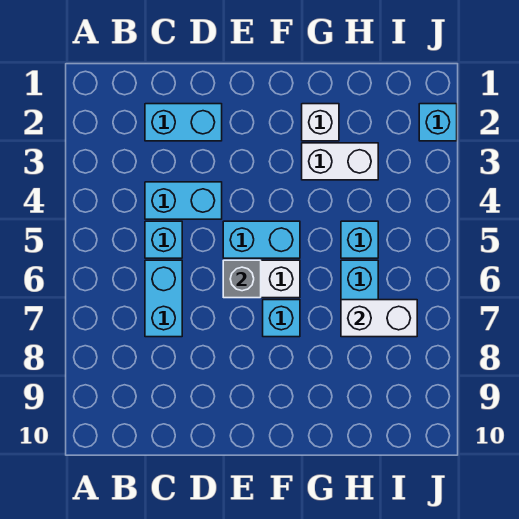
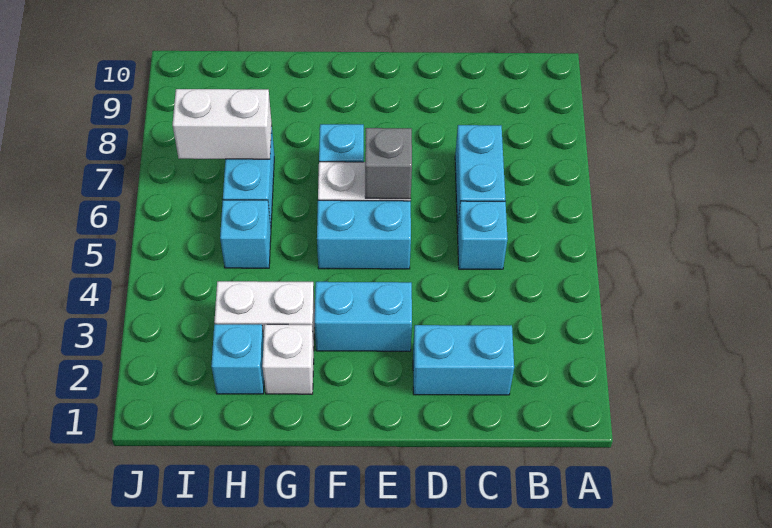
cyan 1x2 brick [145,182,222,219] -> cyan 1x2 brick moved to [315,282,412,351]
cyan 1x1 brick [419,104,457,141] -> cyan 1x1 brick moved to [211,324,264,394]

